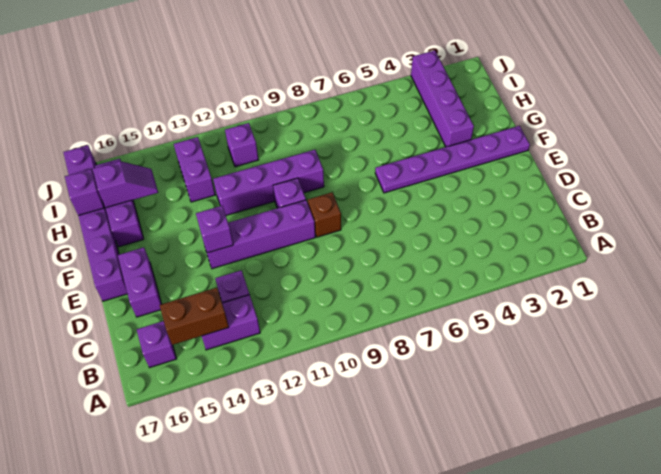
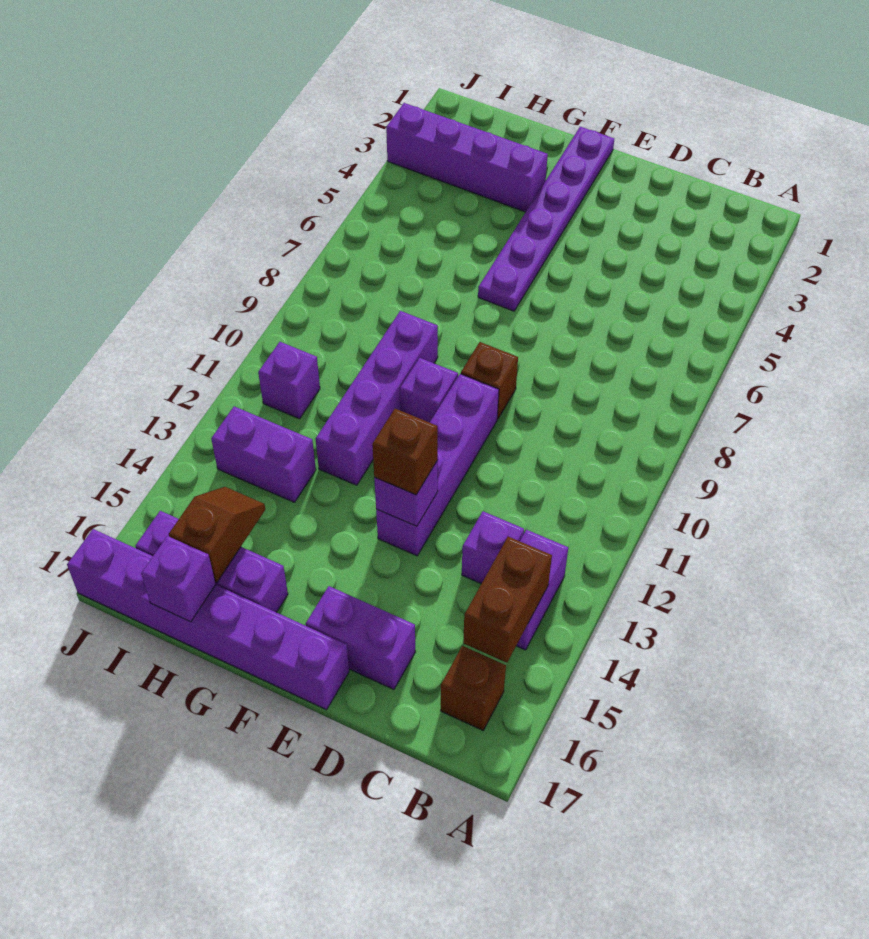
purple 1x1 brick [137,321,176,367] -> brown 1x1 brick [440,646,506,730]
none -> brown 1x1 brick [372,409,438,495]
purple 1x2 slope [93,161,158,208] -> brown 1x2 slope [169,487,265,582]

